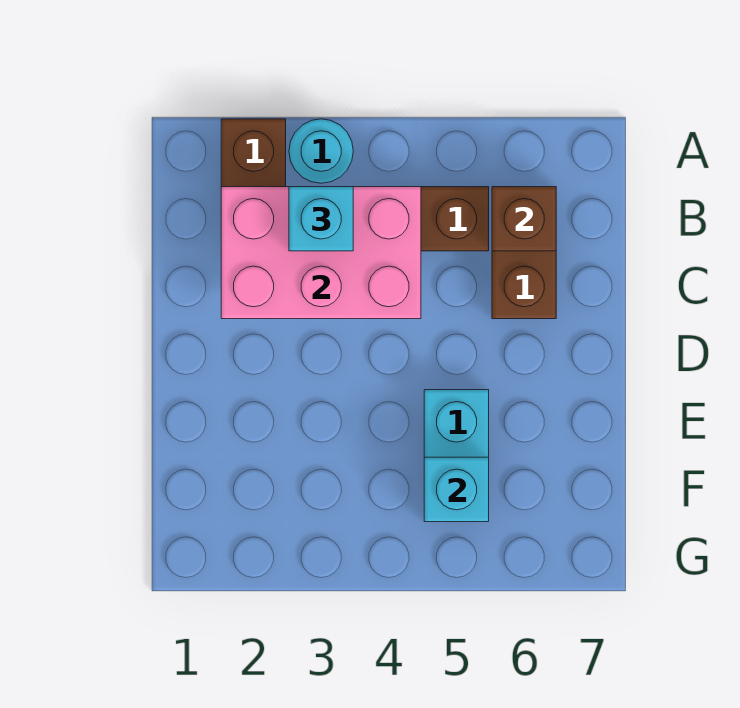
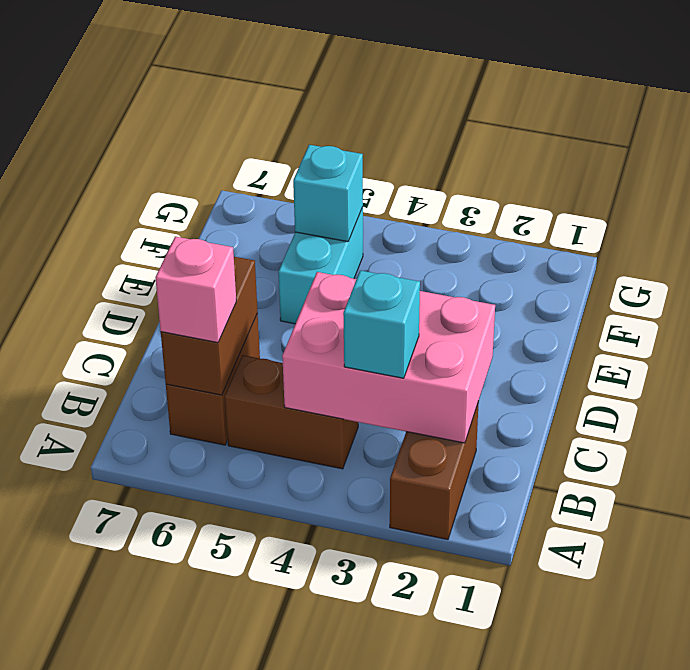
cyan 1x1 round brick [289,119,353,183] -> none
brown 1x1 brick [492,187,556,251] -> brown 1x2 brick [161,257,258,395]
none -> pink 1x1 brick [155,237,236,343]

